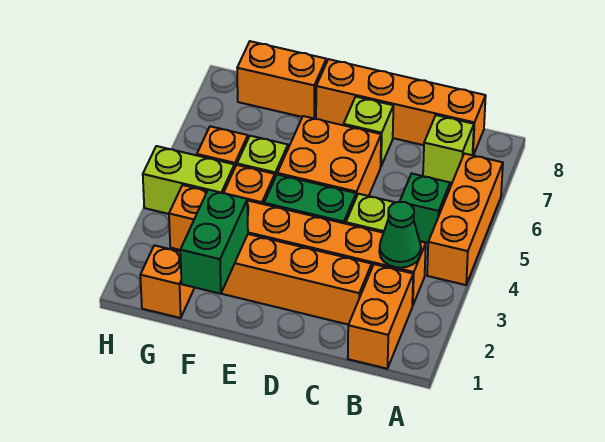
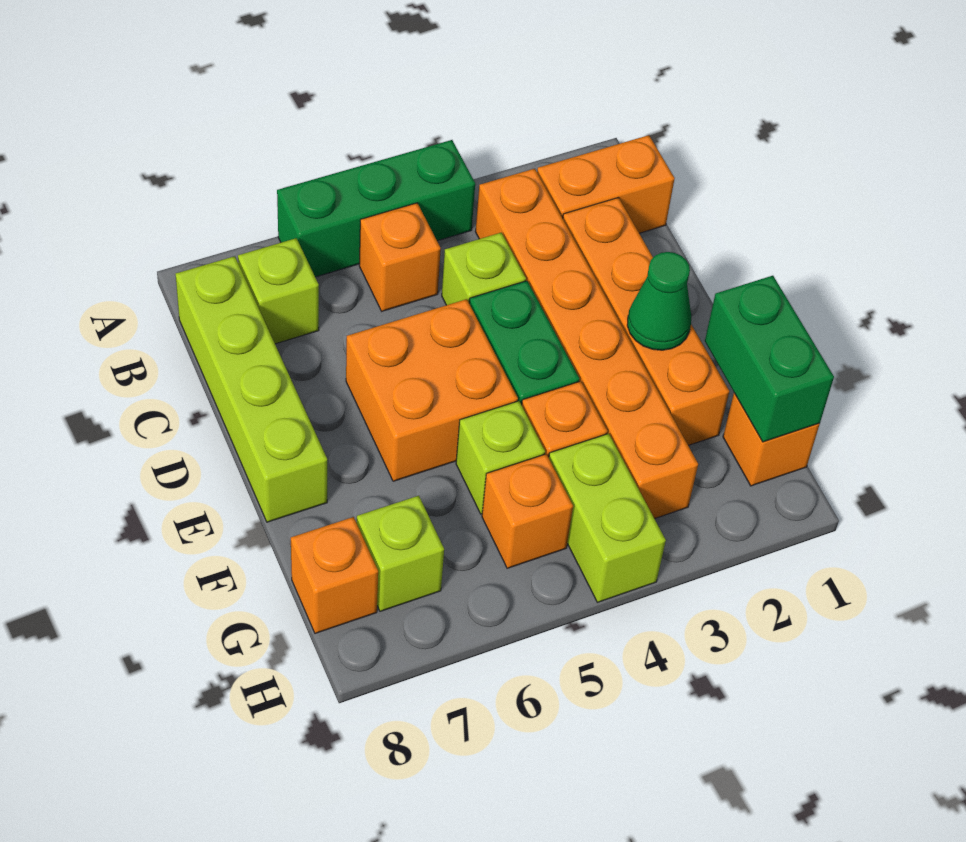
orange 1x3 brick [427,153,503,285] -> green 1x3 brick [277,140,475,277]
green 1x1 cone [379,202,421,268] -> green 1x1 cone moved to [627,252,691,350]
green 1x1 brick [400,173,450,243] -> orange 1x1 brick [359,203,441,311]
orange 1x4 brick [316,59,486,155] -> lime 1x4 brick [176,256,327,522]
lime 1x1 brick [343,97,393,166] -> lime 1x1 brick moved to [357,496,444,611]
green 1x2 brick [180,190,248,294] -> green 1x2 brick turned to [705,276,834,442]
orange 1x2 brick [237,41,326,119] -> orange 1x1 brick [291,517,378,633]

